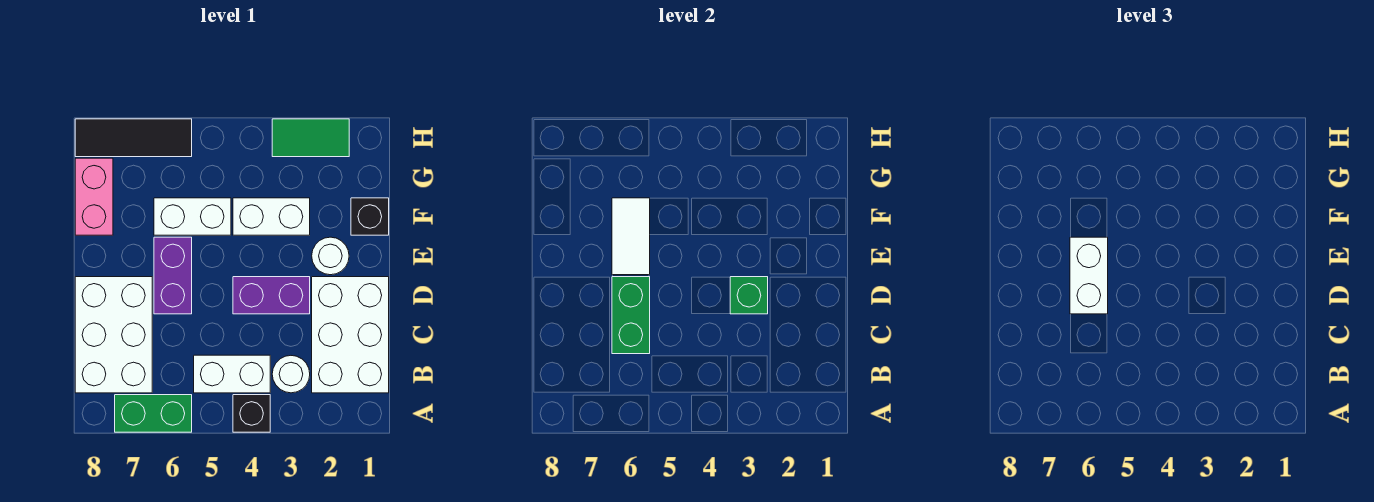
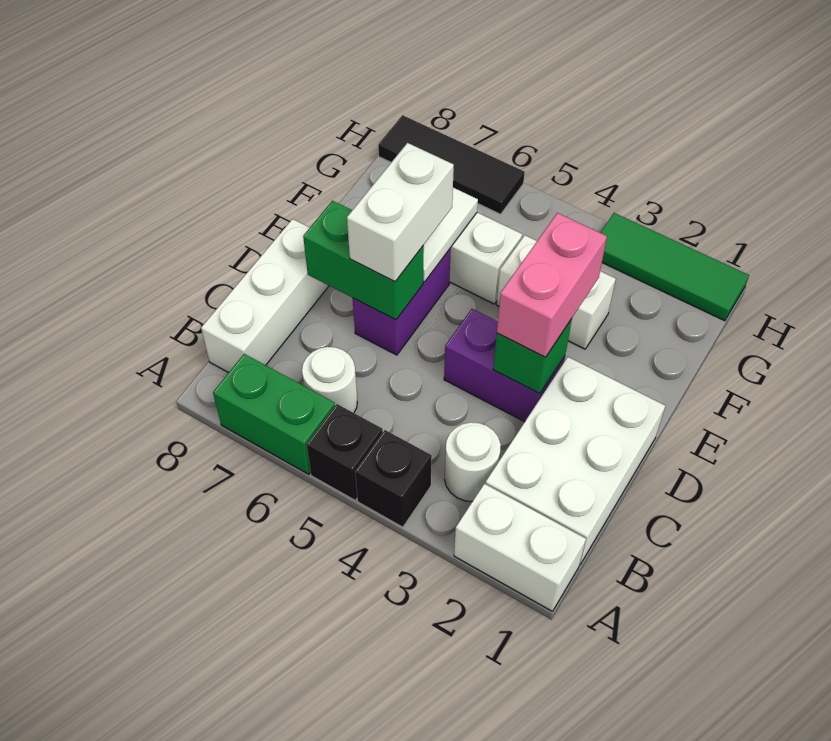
white 1x2 brick [194,355,270,393] -> white 1x2 brick moved to [454,484,586,611]
white 2x3 brick [75,277,152,393] -> white 1x3 brick [201,219,329,373]
green 1x2 brick [612,277,650,354] -> green 1x2 brick turned to [303,201,424,320]
white 1x1 round brick [312,237,349,275] -> white 1x1 round brick moved to [302,347,357,413]
black 1x1 brick [351,198,389,235] -> black 1x1 brick moved to [307,404,383,500]
pink 1x2 brick [75,158,113,235] -> pink 1x2 brick moved to [497,213,607,357]
green 1x2 tile [272,119,349,157] -> green 1x3 tile [600,213,749,321]

